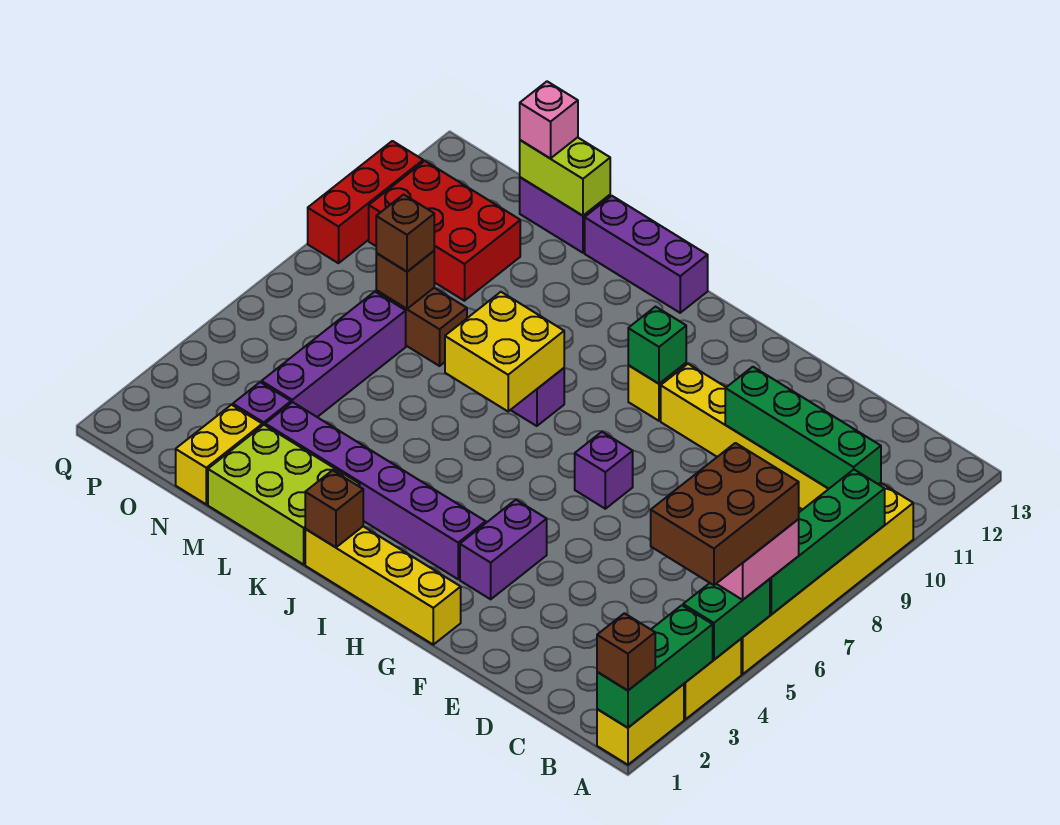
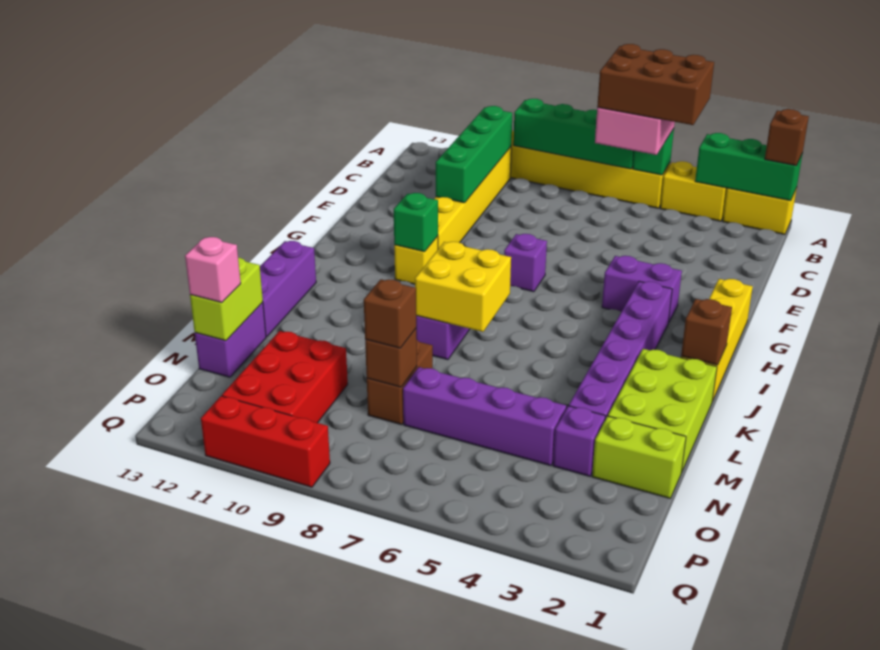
green 1x2 brick [683,579,770,660] -> green 1x1 brick [633,129,674,175]
yellow 1x2 brick [176,405,262,504] -> lime 1x2 brick [592,416,686,498]

